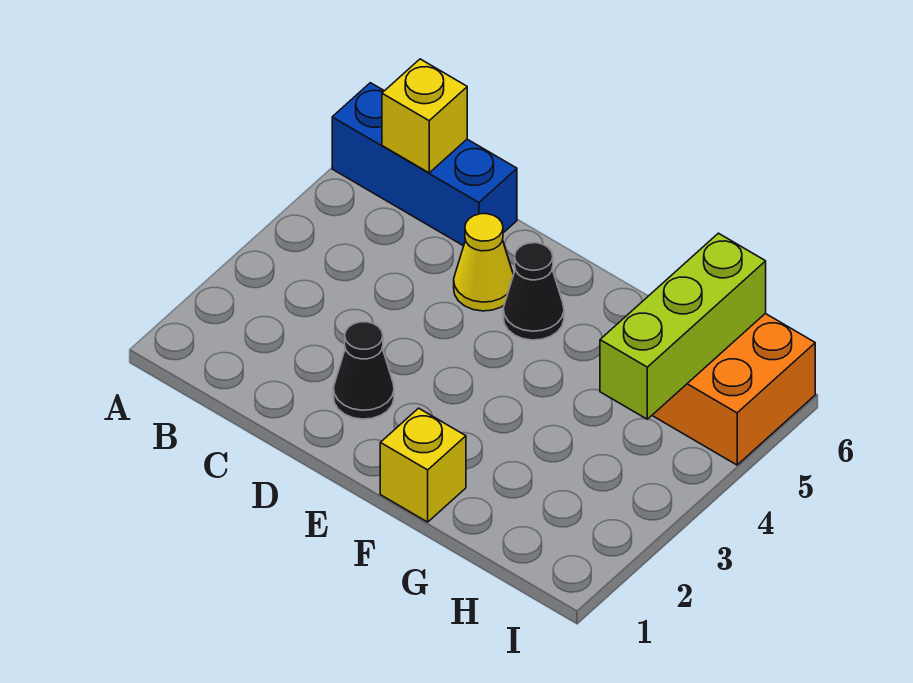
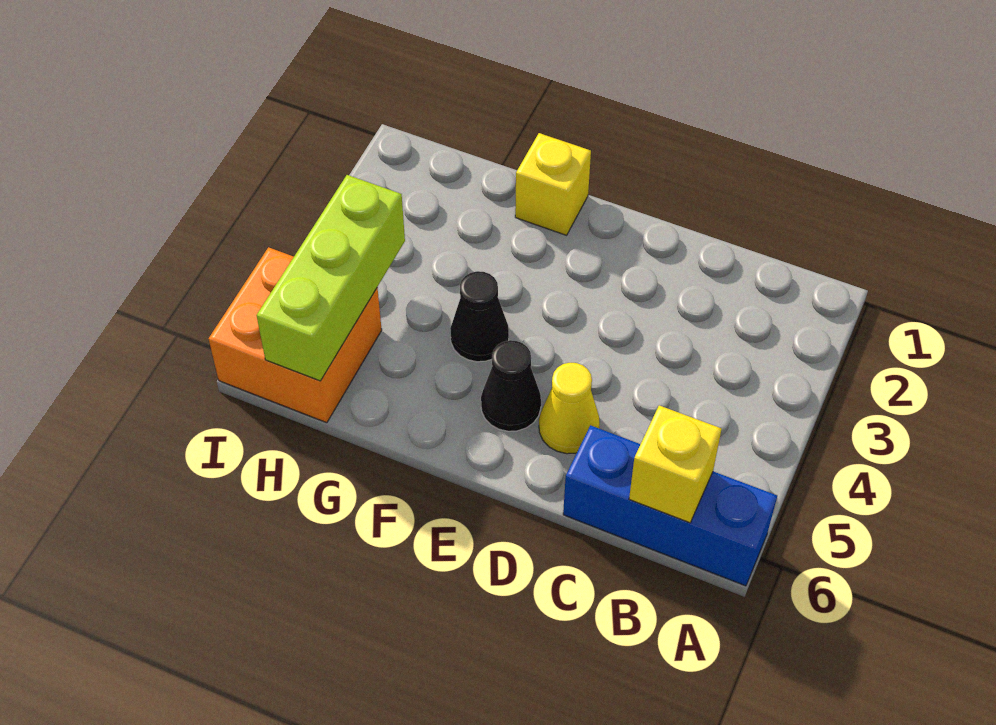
black 1x1 cone [333,322,394,419] -> black 1x1 cone moved to [450,271,509,362]

